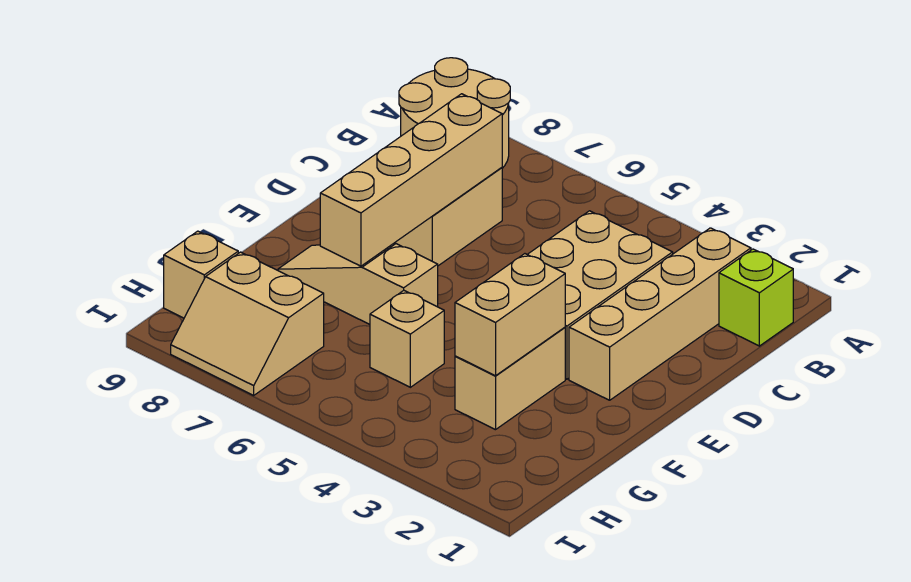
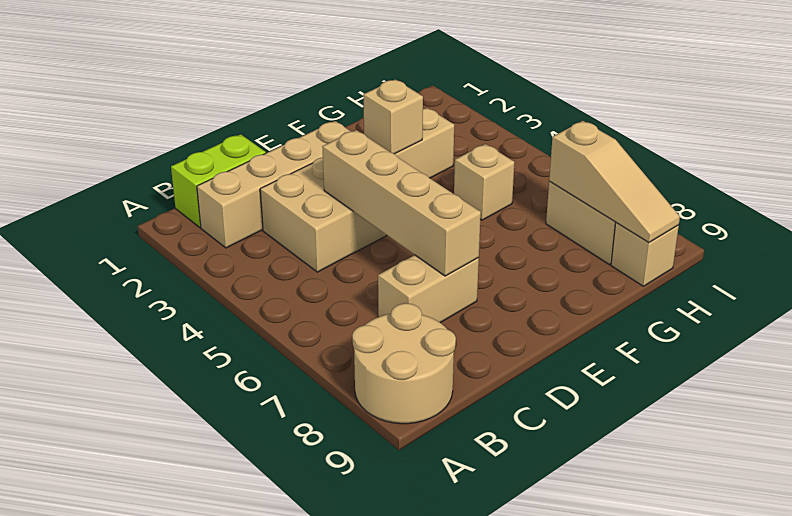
lime 1x1 brick [719,249,793,346] -> lime 1x2 brick [171,134,266,227]
tan 1x4 brick [320,94,502,266] -> tan 1x4 brick turned to [322,130,481,276]
tan 1x2 brick [455,254,565,376] -> tan 1x1 brick [363,79,423,154]
tan 1x3 slope [278,244,438,324] -> tan 1x3 slope moved to [549,121,680,242]

